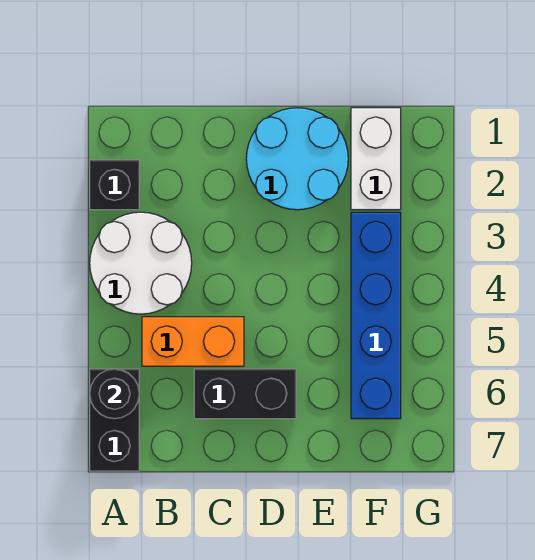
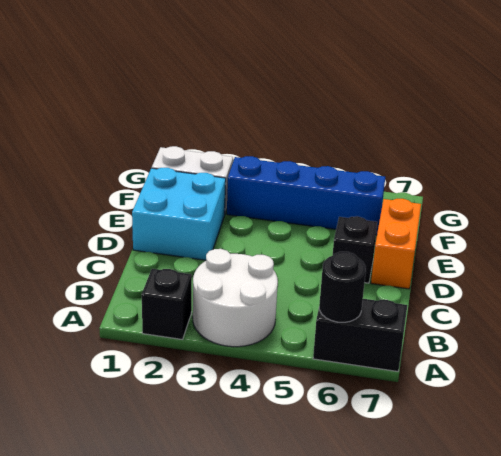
orange 1x2 brick [142,317,244,366] -> orange 1x2 brick moved to [371,199,421,289]
black 1x2 brick [194,369,296,419] -> black 1x1 brick [333,216,377,283]
cyan 2x2 round brick [246,108,348,210] -> cyan 2x2 brick [132,168,226,260]

